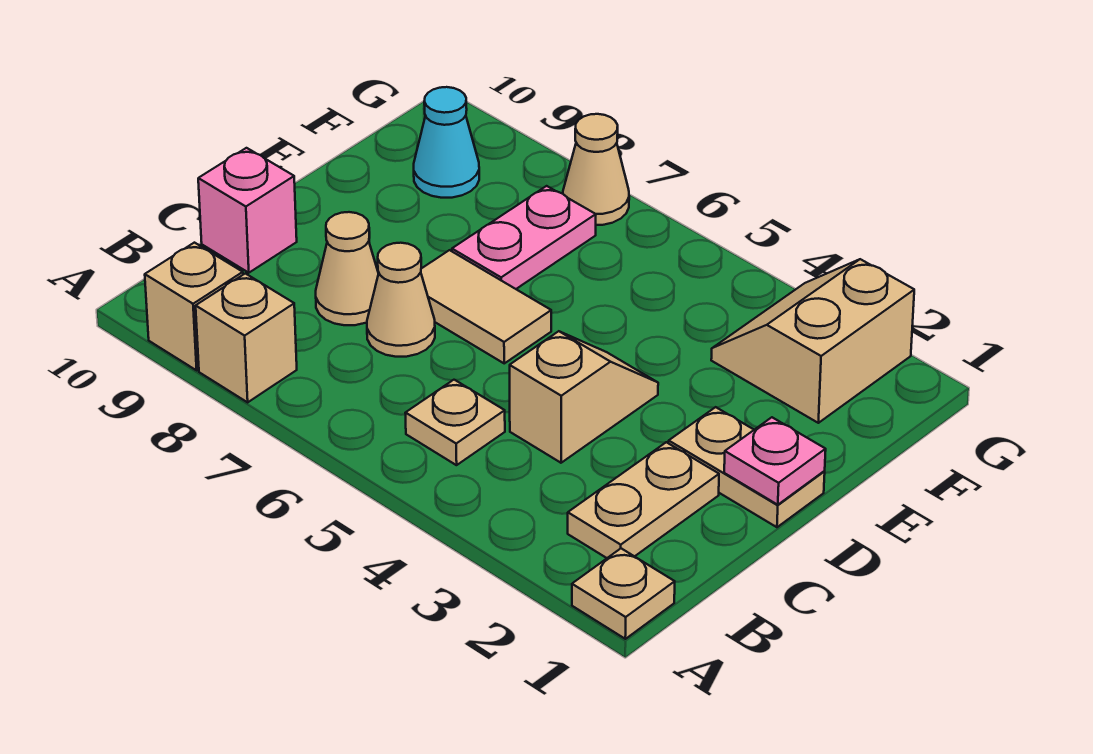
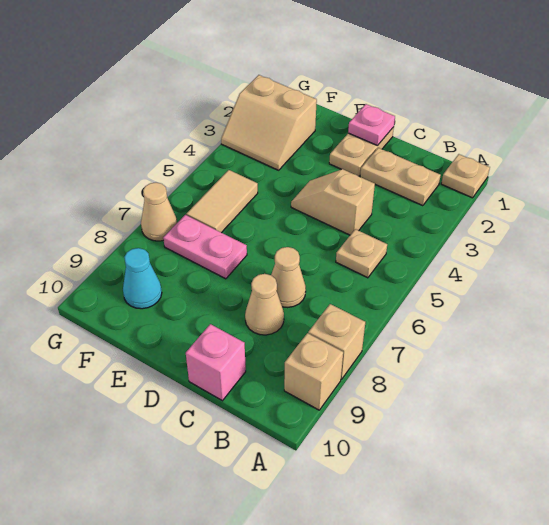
tan 1x2 tile [421,250,551,363] -> tan 1x2 tile moved to [186,170,258,233]

